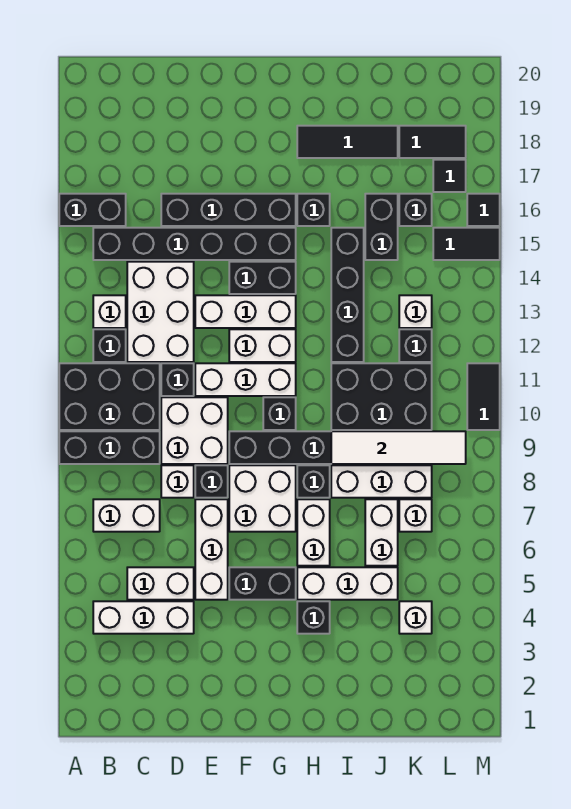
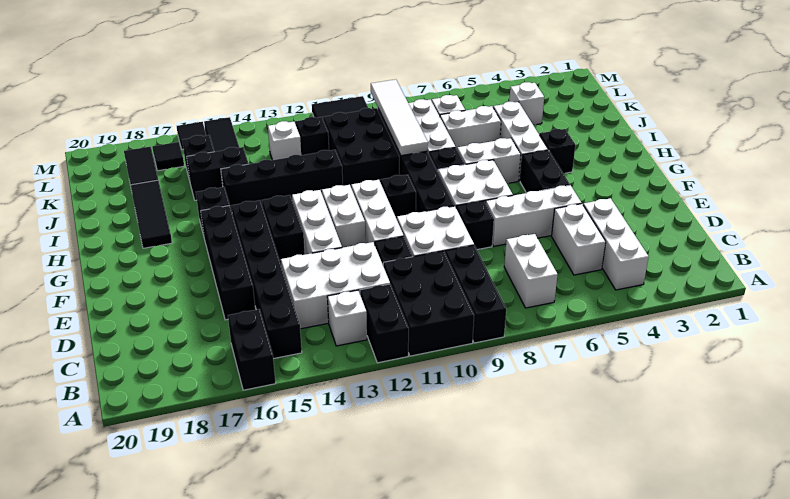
black 1x1 brick [93,329,126,362] -> black 1x2 brick [360,284,409,363]
white 1x1 brick [161,465,194,498] -> none

